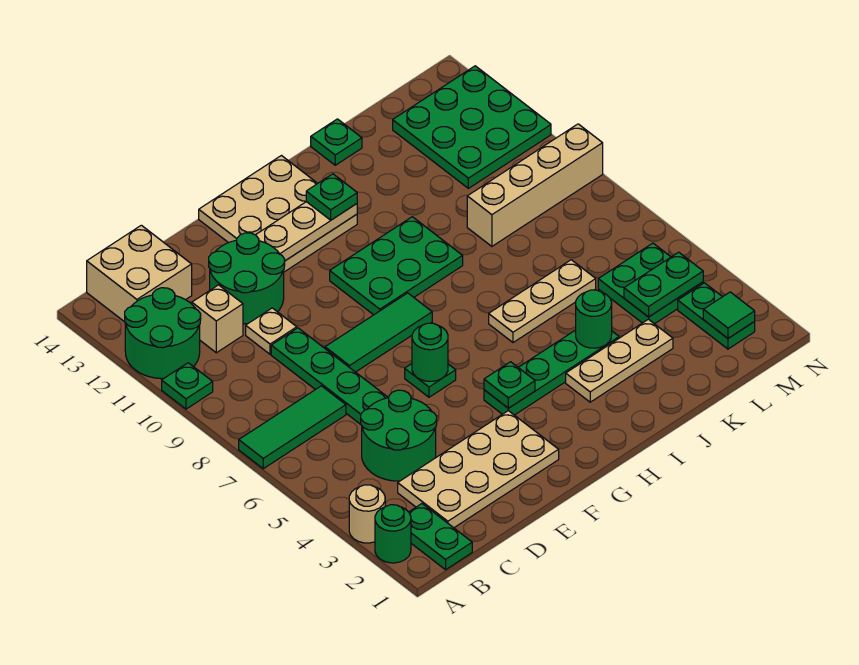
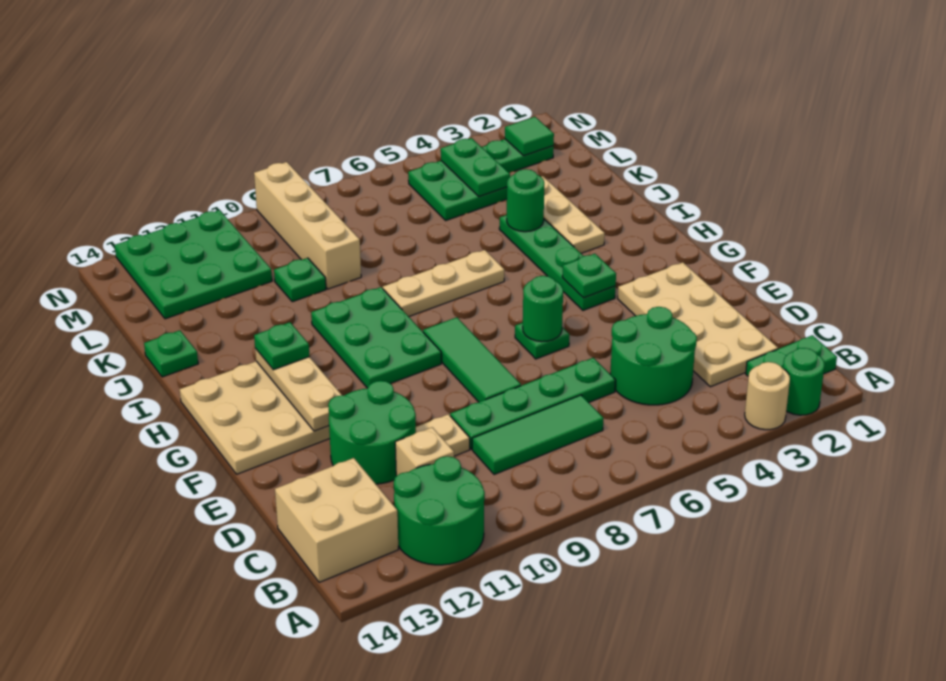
green 1x3 tile [239,386,346,469] -> green 1x3 tile turned to [472,395,604,475]
green 1x1 plate [162,363,213,409] -> green 1x1 plate moved to [274,258,326,302]
tan 1x3 plate [489,260,596,343] -> tan 1x3 plate turned to [383,250,505,317]

